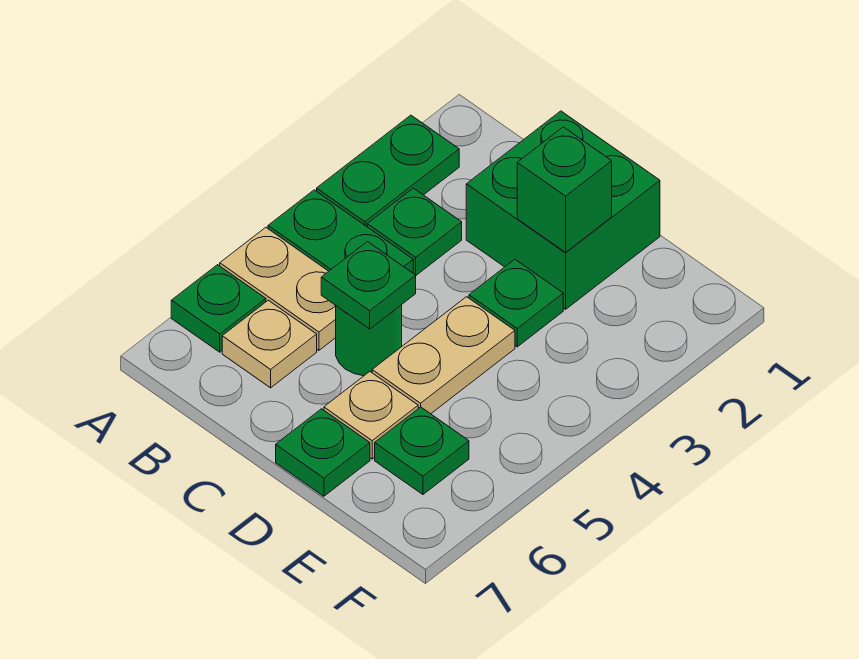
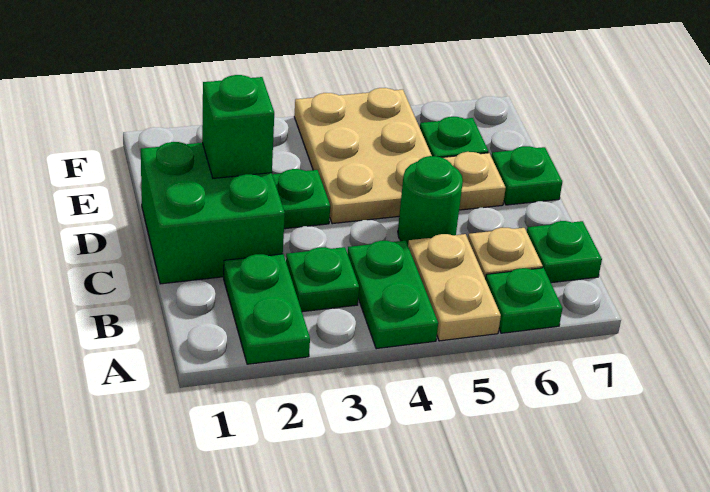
green 1x2 plate [317,115,459,226] -> green 1x2 plate turned to [224,254,310,364]
green 1x1 plate [321,242,416,329] -> green 1x1 plate moved to [527,221,602,283]
tan 1x2 plate [372,297,515,414] -> tan 2x3 plate [294,88,432,224]

